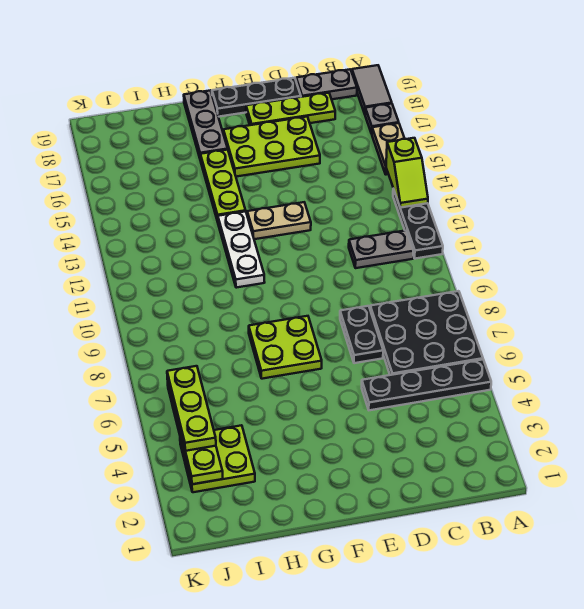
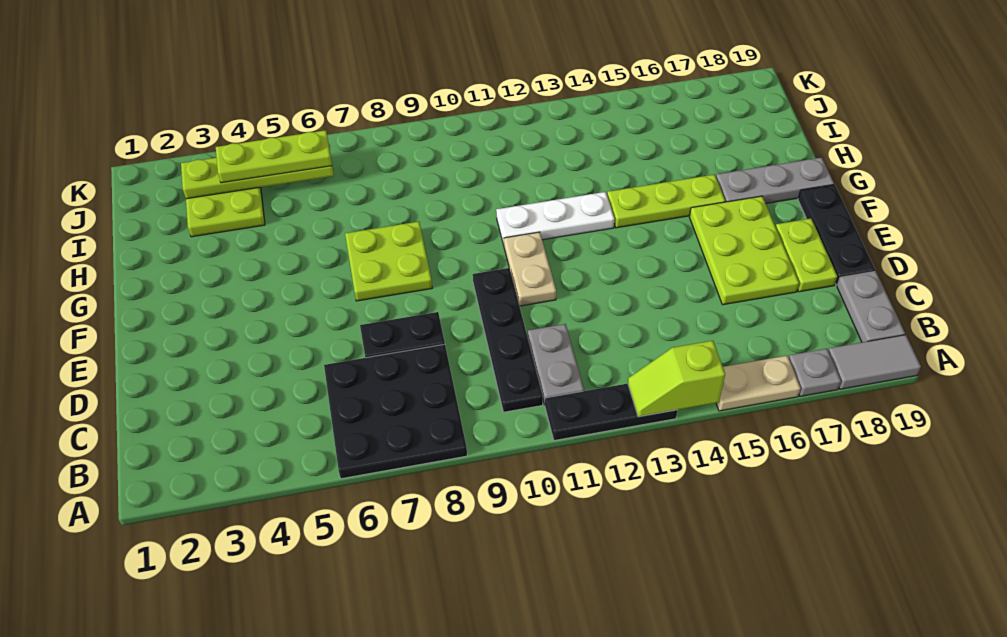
black 1x4 plate [362,360,491,410] -> black 1x4 plate moved to [473,268,543,412]
lime 1x3 plate [246,93,335,125] -> lime 1x2 plate [776,219,837,292]
tan 1x2 plate [247,202,311,239] -> tan 1x2 plate moved to [504,232,556,306]

